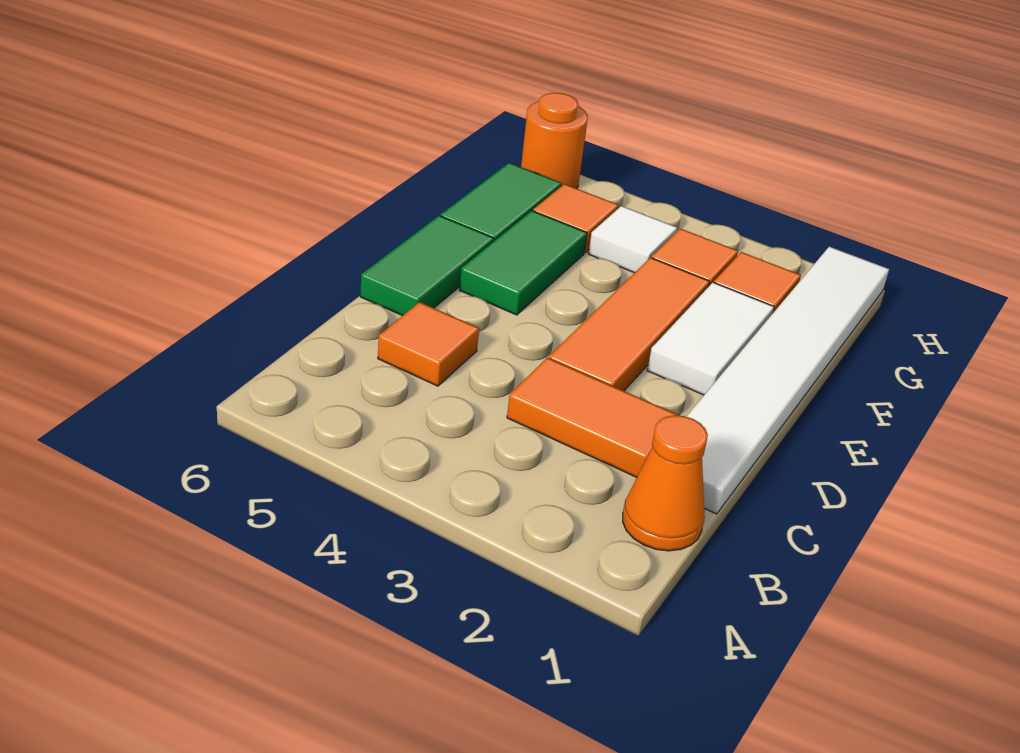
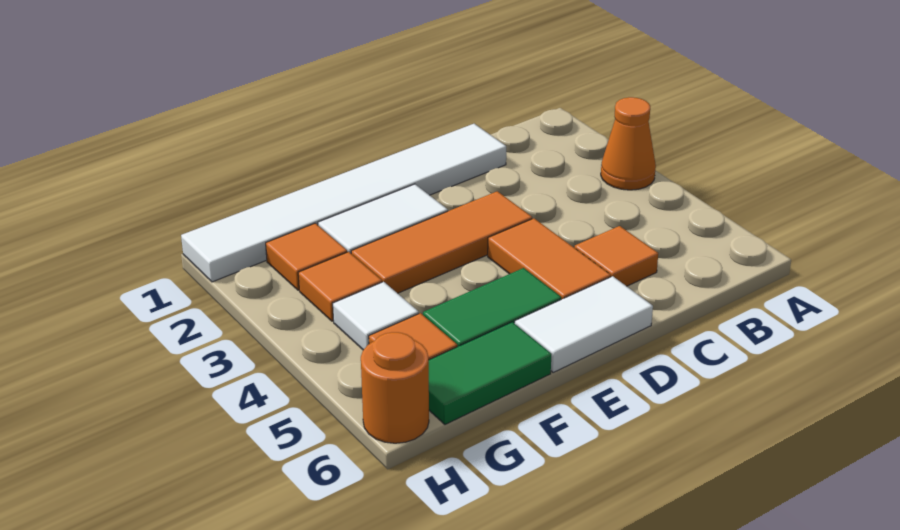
orange 1x1 cone [623,415,708,551] -> orange 1x1 cone moved to [601,97,656,190]
orange 1x2 tile [507,358,680,477] -> orange 1x2 tile moved to [488,218,611,299]
green 1x2 tile [360,216,494,316] -> white 1x2 tile [515,276,653,373]

